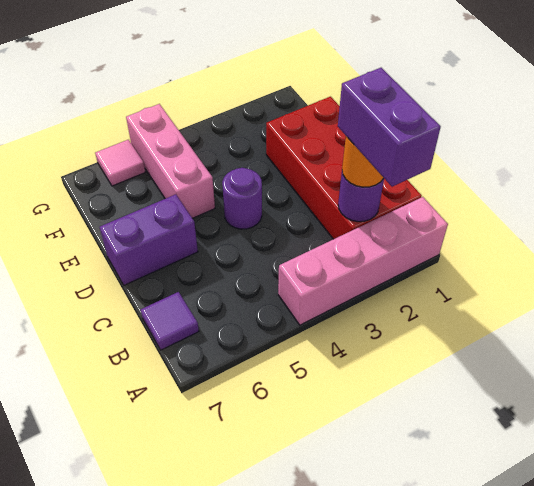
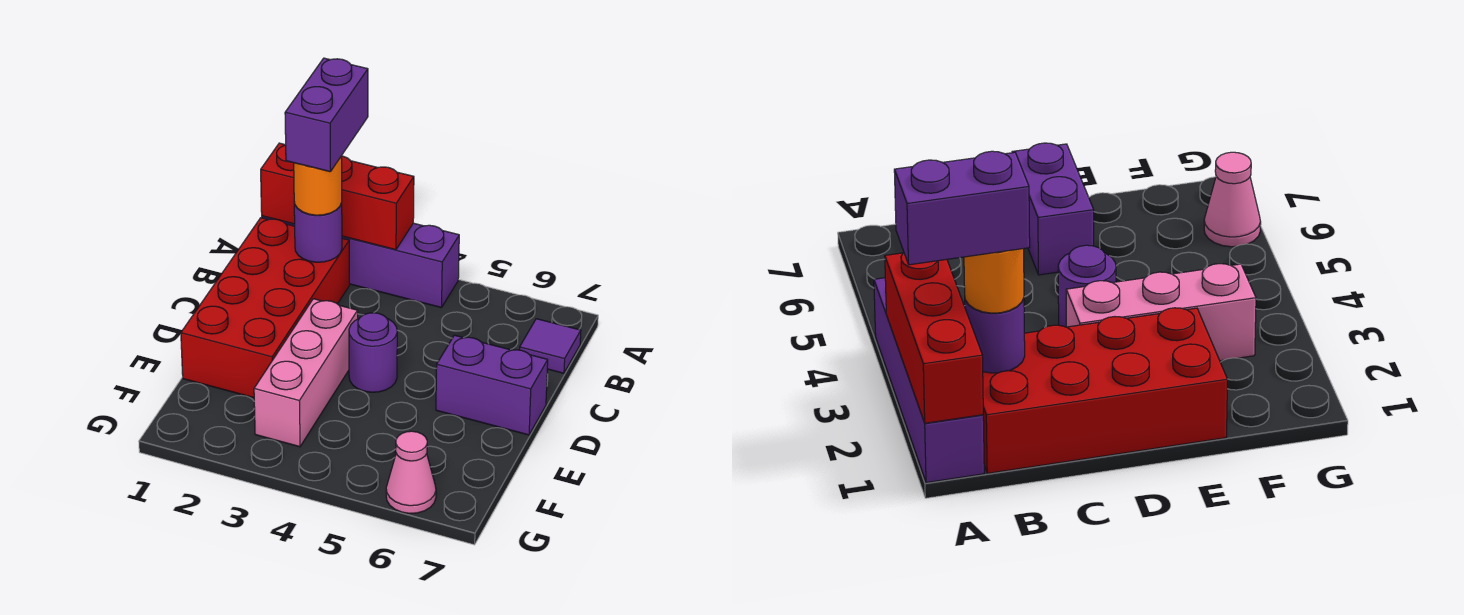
pink 1x4 brick [278,197,448,325] -> purple 1x4 brick [262,216,459,308]
none -> red 1x3 brick [261,143,414,250]
pink 1x3 brick [126,104,215,218] -> pink 1x3 brick moved to [254,299,358,447]
pink 1x1 tile [95,140,145,186] -> pink 1x1 cone [386,431,436,513]

